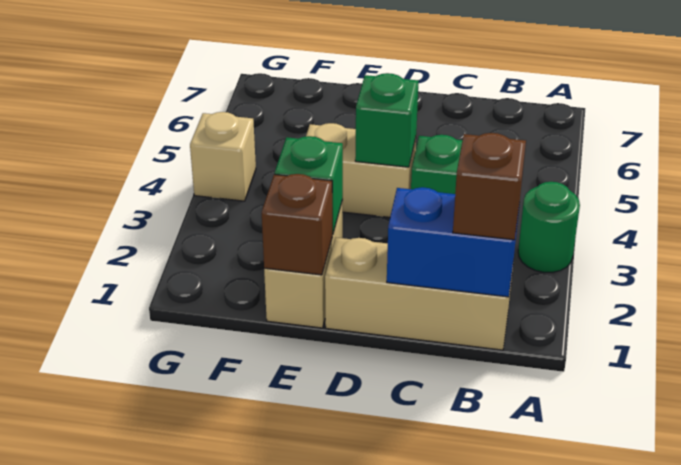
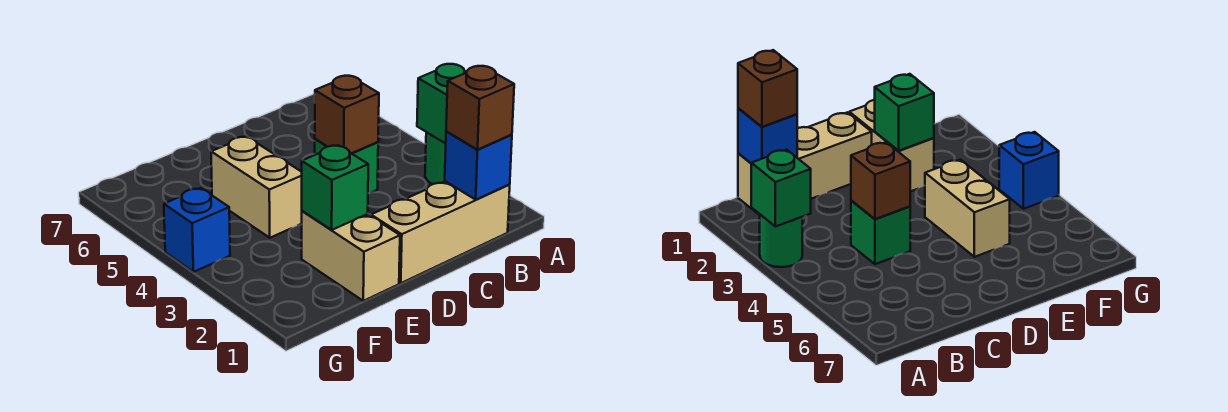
blue 1x2 brick [387,187,519,297] -> blue 1x1 brick [445,131,512,200]
tan 1x2 brick [306,123,416,217] -> tan 1x2 brick turned to [211,137,302,238]
green 1x1 brick [355,73,419,167] -> green 1x1 brick moved to [417,64,467,144]
brown 1x1 brick [262,174,332,275] -> brown 1x1 brick moved to [315,76,379,153]
tan 1x1 brick [190,112,256,201] -> blue 1x1 brick [164,188,230,272]

